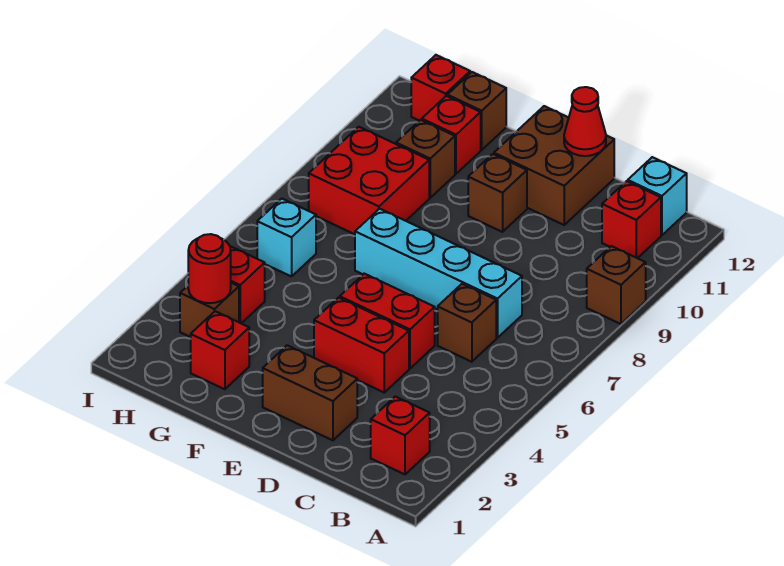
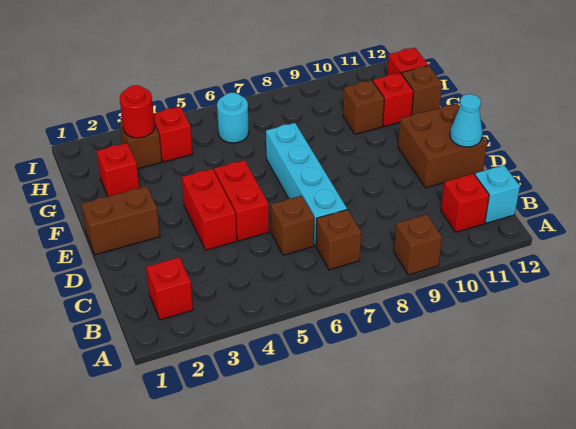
brown 1x2 brick [263,345,357,440] -> brown 1x2 brick turned to [81,186,160,255]
red 1x1 cone [564,87,606,156] -> cyan 1x1 cone [450,94,482,147]
brown 1x1 brick [468,154,527,232] -> brown 1x1 brick moved to [316,210,361,270]
red 2x2 brick [309,127,429,234] -> none
cyan 1x1 brick [257,199,316,277] -> cyan 1x1 round brick [217,93,249,143]

